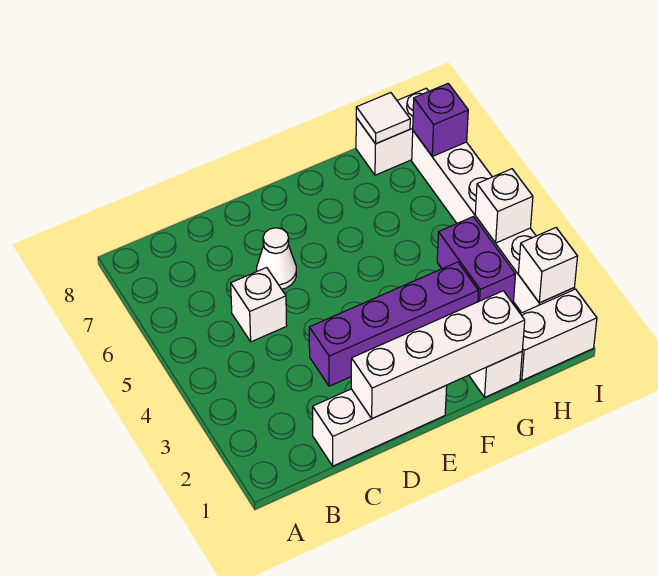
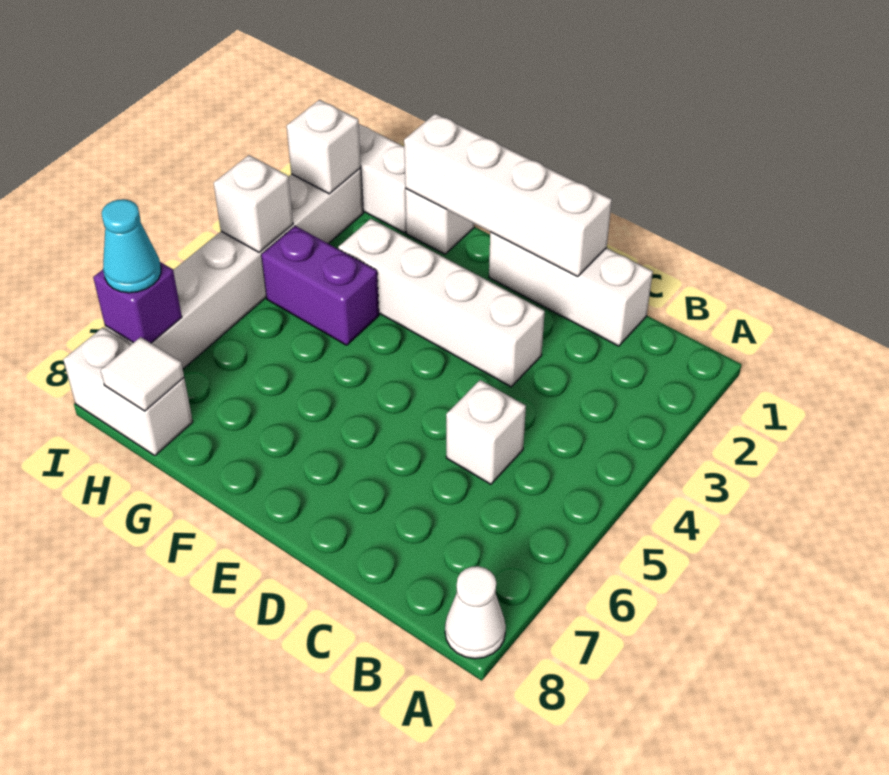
purple 1x4 brick [309,262,478,386] -> white 1x4 brick [338,219,545,387]
white 1x1 cone [257,228,296,289] -> white 1x1 cone moved to [445,566,506,659]
purple 1x2 brick [437,217,515,303] -> purple 1x2 brick turned to [261,226,379,345]
none -> cyan 1x1 cone [102,199,161,293]

